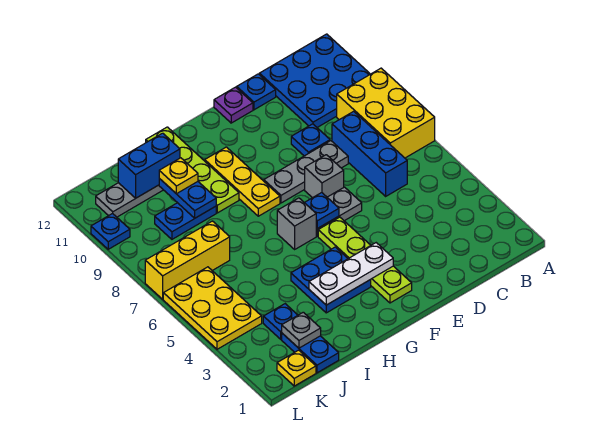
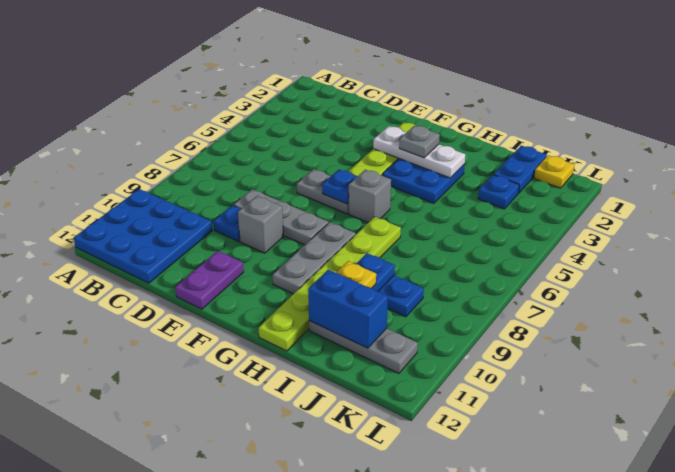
yellow 2x3 brick [337,68,435,158] -> none
blue 1x3 brick [332,111,407,196] -> none
blue 1x1 plate [237,74,276,110] -> none
grey 1x1 brick [305,155,344,198] -> grey 1x1 brick moved to [238,196,283,253]
purple 1x1 plate [214,87,253,123] -> purple 1x2 plate [175,251,244,309]
yellow 1x3 plate [205,147,280,216] -> grey 1x3 plate [273,222,356,294]
lime 1x4 plate [146,127,239,213] -> lime 1x6 plate [259,217,401,351]
grey 1x1 plate [282,312,321,348] -> grey 1x1 plate moved to [399,125,440,158]
yellow 1x3 brick [145,221,230,299] -> none
yellow 2x3 plate [163,267,262,349] -> none
blue 1x1 plate [91,213,130,249] -> none

